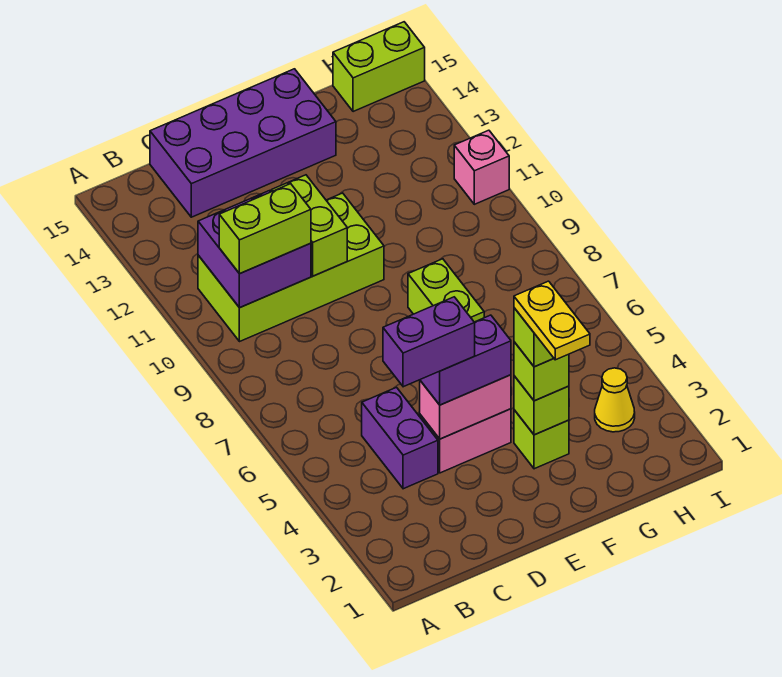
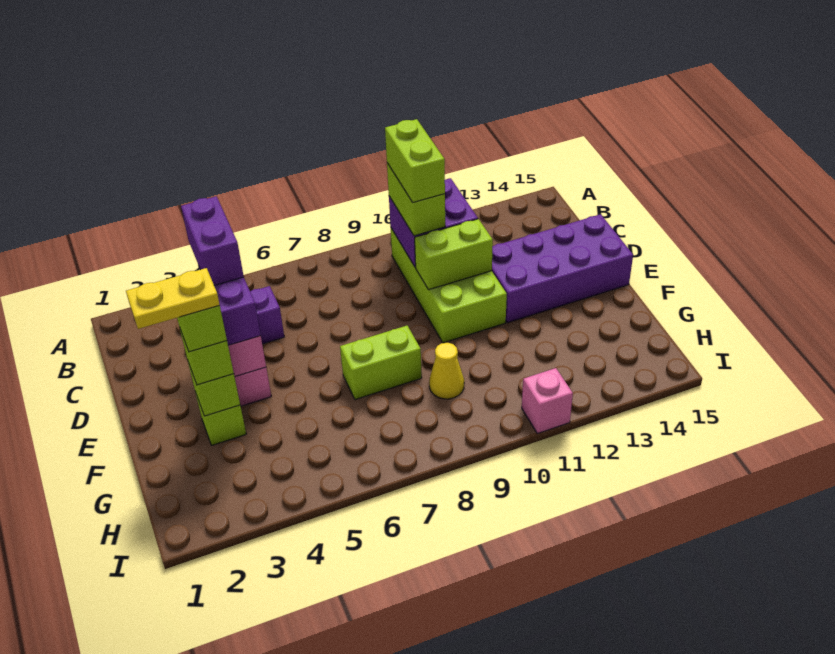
purple 2x4 brick [150,69,336,217] -> purple 2x4 brick turned to [492,214,633,323]
yellow 1x1 cone [595,368,635,432] -> yellow 1x1 cone moved to [429,343,464,399]
lime 1x2 brick [333,22,425,112] -> lime 1x2 brick moved to [385,119,445,202]

